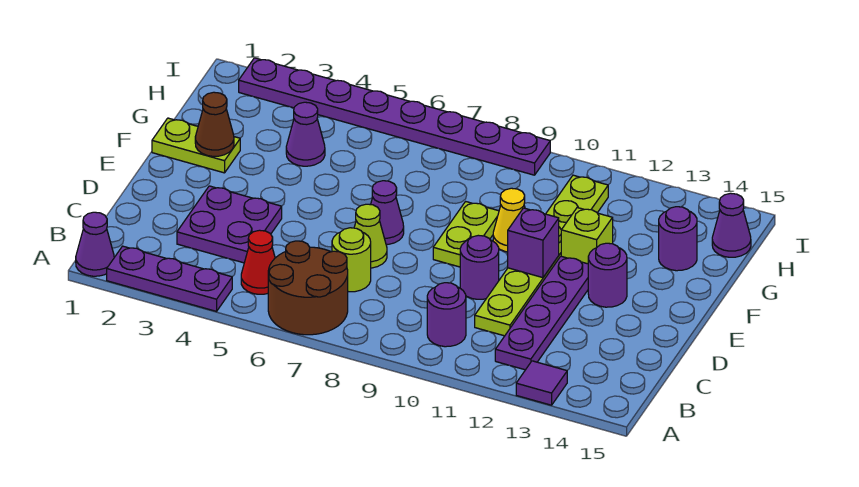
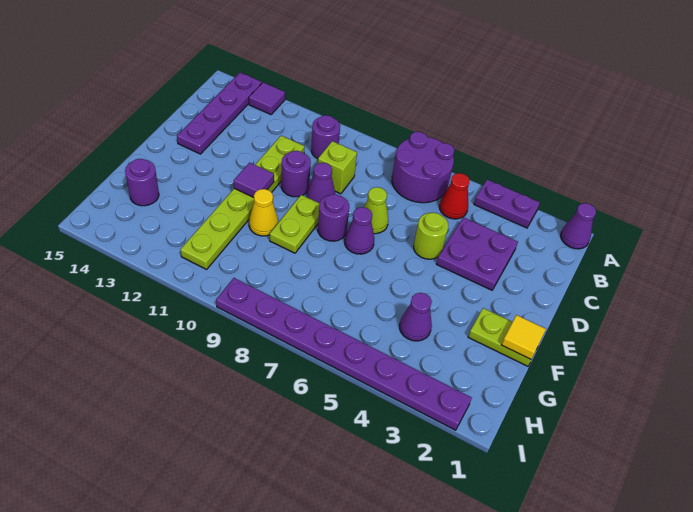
purple 1x3 plate [107,246,232,311] -> purple 1x2 plate [474,180,540,228]
brown 2x2 round brick [268,241,348,335] -> purple 2x2 round brick [392,132,454,203]
purple 1x4 plate [495,256,588,370] -> purple 1x4 plate moved to [177,73,262,154]
lime 1x1 round brick [332,228,371,292] -> lime 1x1 round brick moved to [414,213,448,259]
purple 1x1 brick [508,208,559,278] -> purple 1x1 tile [234,163,274,197]
purple 1x1 round brick [588,243,627,307] -> purple 1x1 round brick moved to [318,194,349,241]
none -> yellow 1x1 tile [502,315,546,359]
brown 1x1 cone [195,92,234,156] -> none
lime 1x1 brick [561,208,613,264] -> lime 1x1 brick moved to [318,141,357,194]
purple 1x1 cone [712,193,751,257] -> purple 1x1 cone moved to [307,163,335,203]

